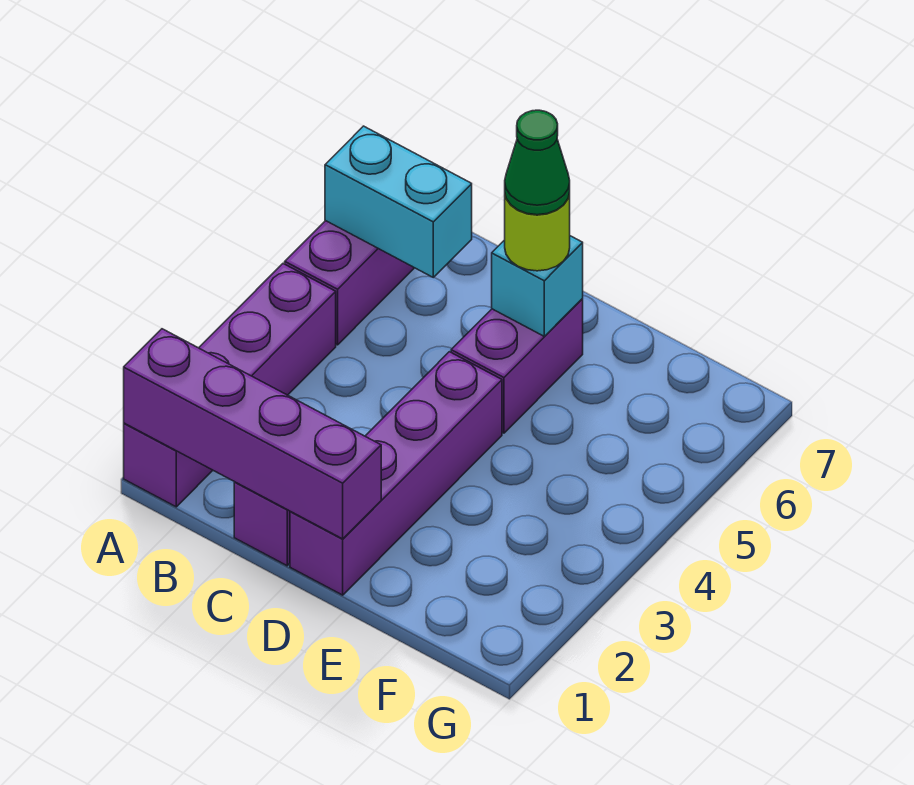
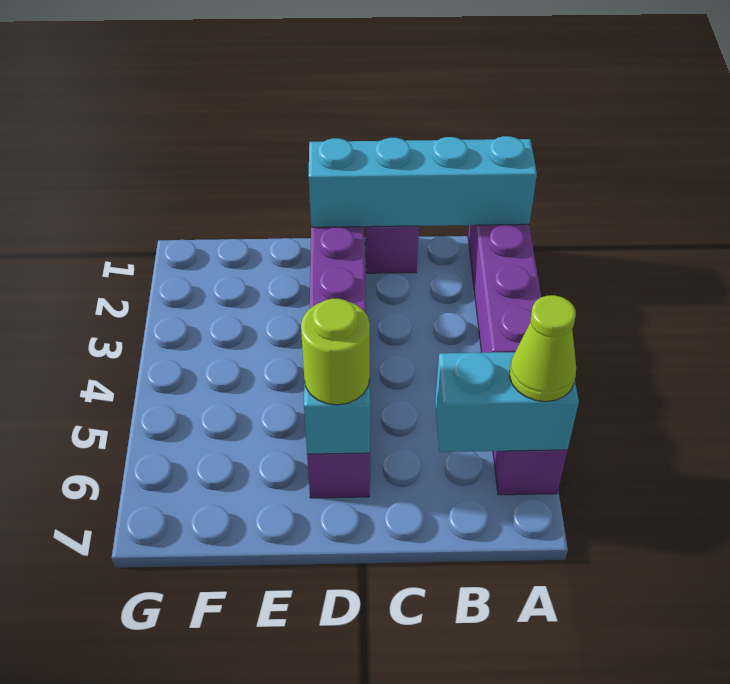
purple 1x4 brick [124,329,381,539] -> cyan 1x4 brick [309,136,537,227]
none -> lime 1x1 cone [509,295,576,402]
green 1x1 cone [505,110,570,215] -> none

